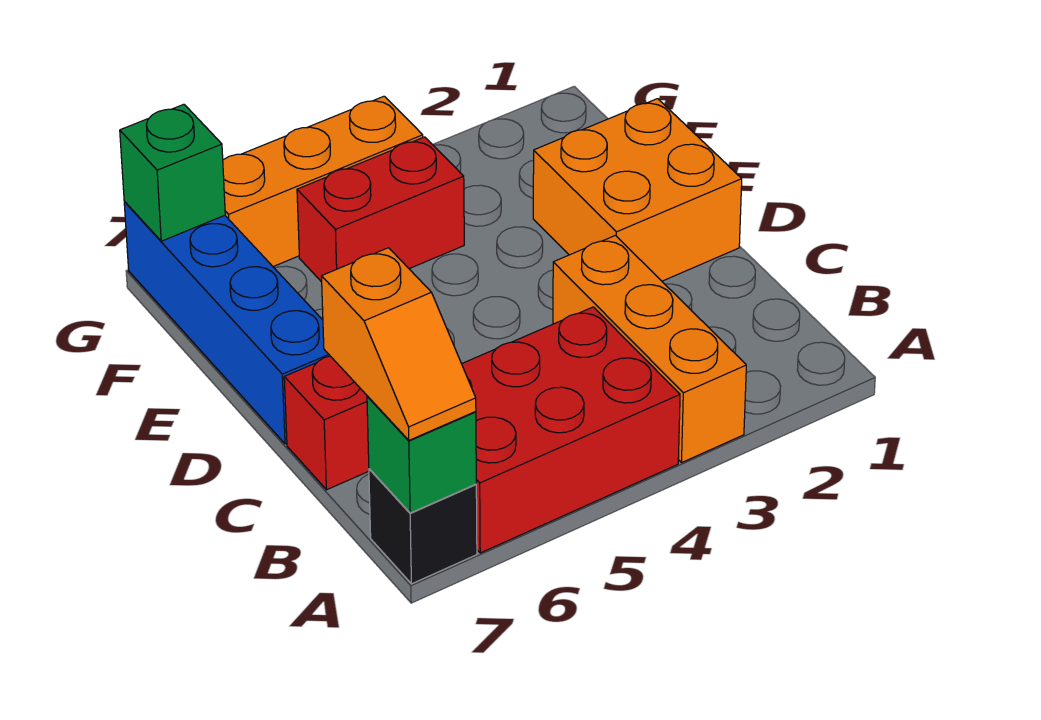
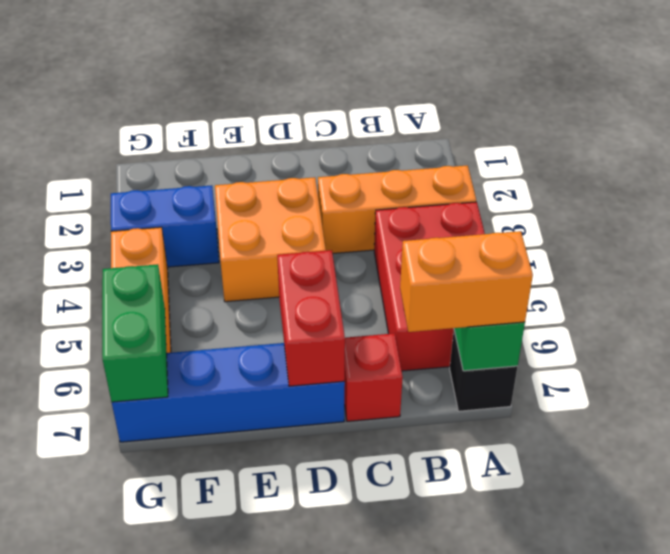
orange 1x2 slope [322,248,476,440] -> orange 1x2 brick [400,231,533,332]
orange 2x2 brick [533,99,742,281] -> orange 2x2 brick moved to [215,177,326,302]
none -> blue 1x2 brick [111,185,219,267]
red 1x2 brick [297,137,464,282] -> red 1x2 brick moved to [277,250,345,386]
green 1x1 brick [120,104,225,241] -> green 1x2 brick [102,264,168,402]

